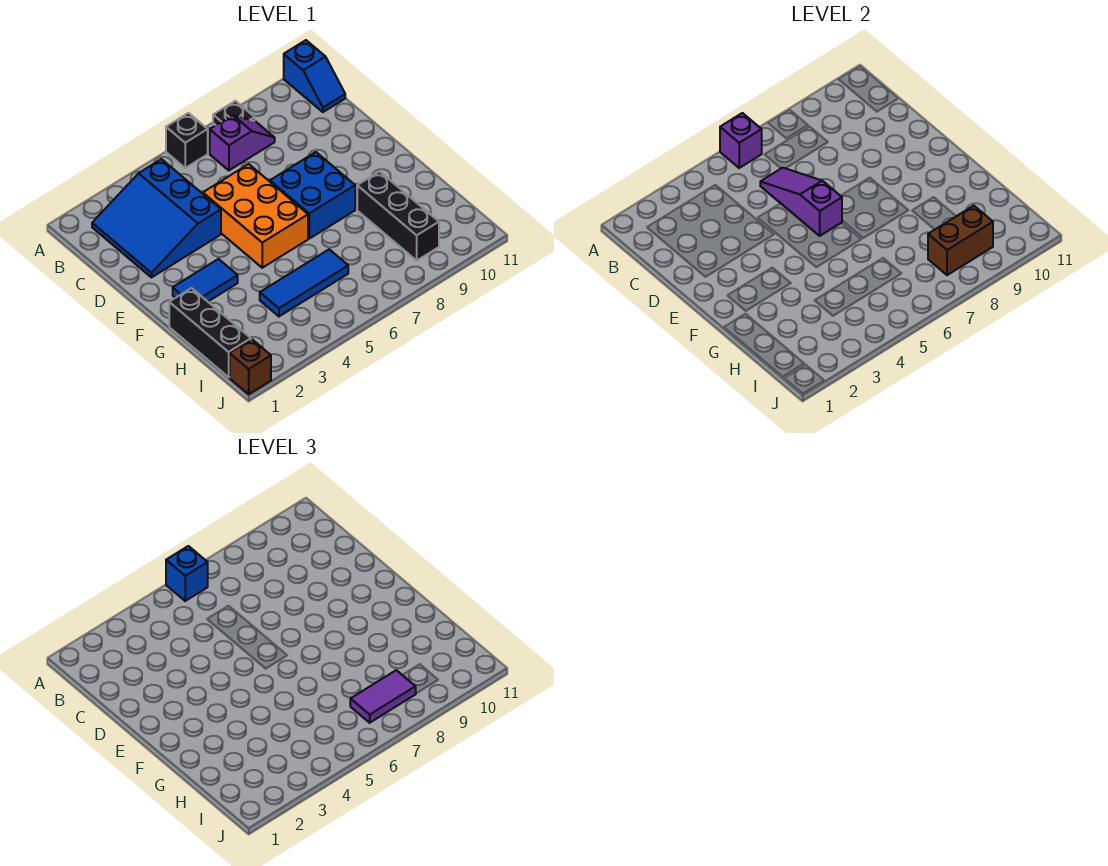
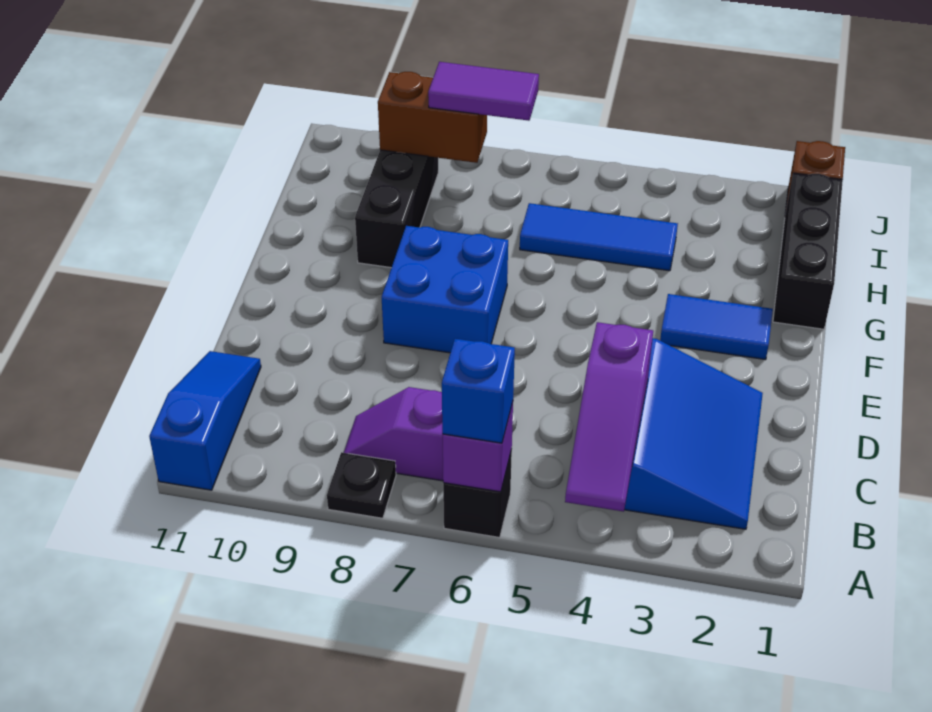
blue 1x2 slope [284,40,345,112] -> blue 1x3 slope [149,351,261,490]
purple 1x3 slope [760,168,842,236] -> purple 1x3 slope moved to [565,322,653,512]
orange 2x3 brick [203,164,308,268] -> none

